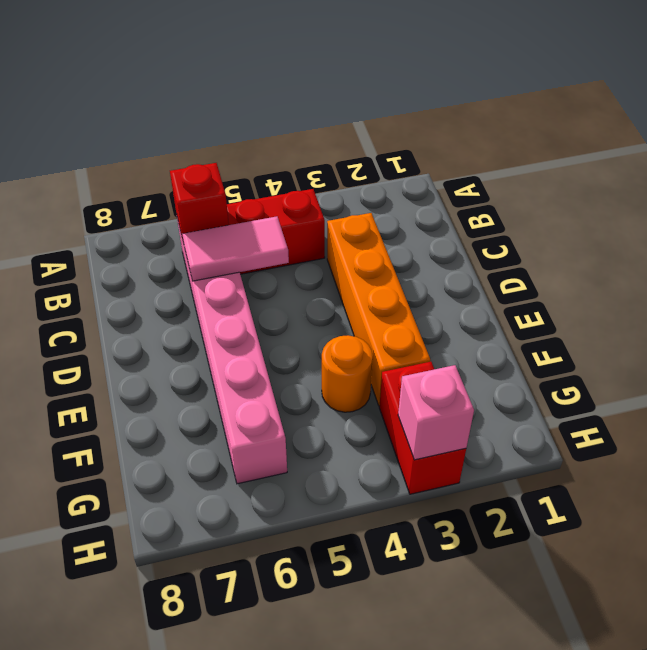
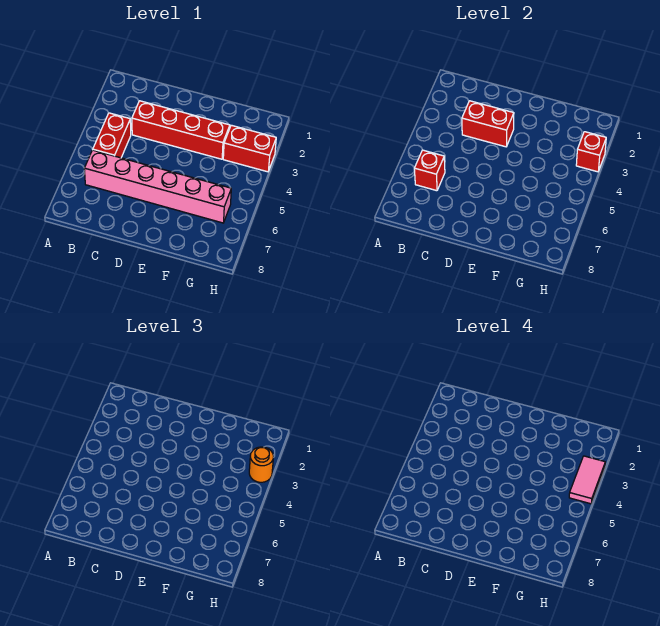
orange 1x4 brick [327,213,430,406] -> red 1x4 brick [132,101,230,159]
none -> red 1x2 brick [462,101,514,147]
pink 1x2 tile [182,216,289,281] -> pink 1x2 tile moved to [569,456,605,504]
orange 1x1 round brick [322,335,373,412] -> orange 1x1 round brick moved to [249,447,274,482]
pink 1x1 brick [398,365,474,460] -> red 1x1 brick [576,132,606,172]

